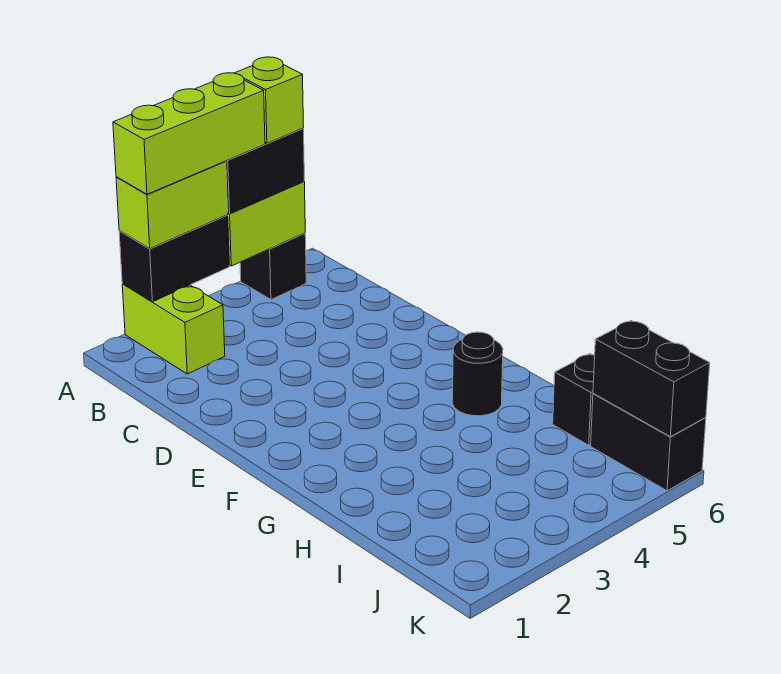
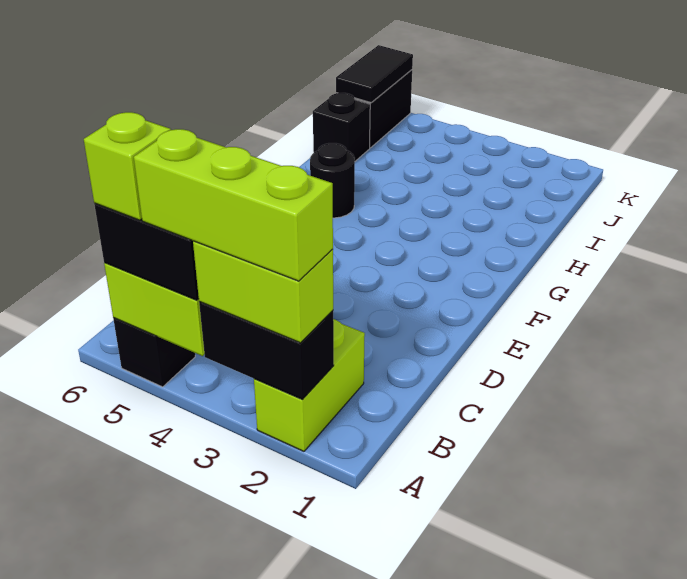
black 1x2 brick [593,321,710,437] -> black 1x2 tile [336,45,413,103]

